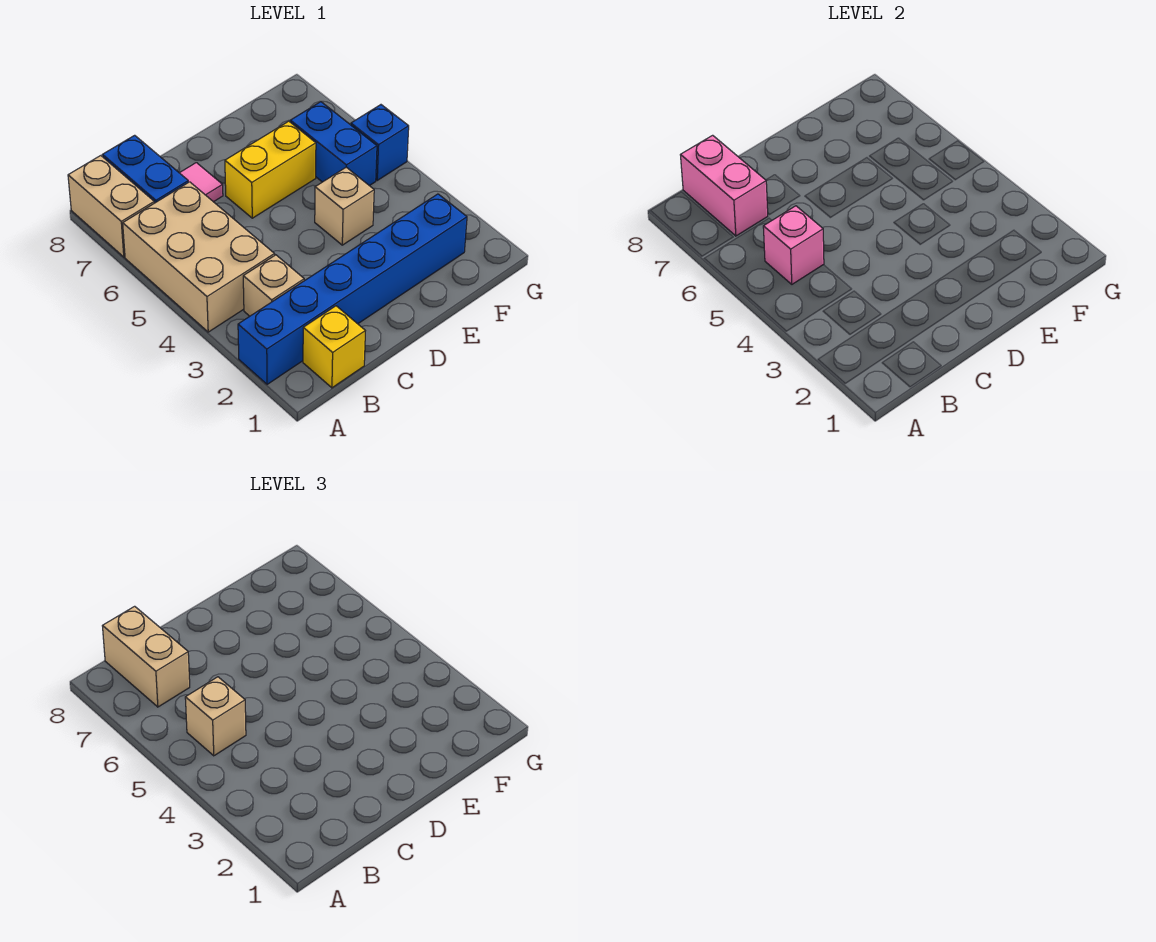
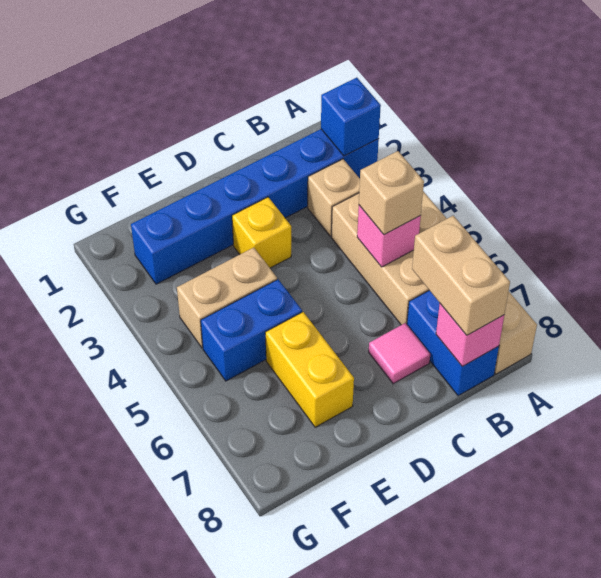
yellow 1x1 brick [303,306,365,388] -> yellow 1x1 brick moved to [232,197,291,268]
pink 1x2 brick [681,135,768,236] -> pink 1x1 brick [436,304,504,366]
yellow 1x2 brick [225,121,316,218] -> yellow 1x2 brick turned to [265,312,354,427]
tan 1x1 brick [315,167,374,245] -> tan 1x2 brick [177,248,277,348]
blue 1x2 brick [290,102,377,186] -> blue 1x2 brick turned to [201,280,302,381]
blue 1x1 brick [351,105,409,180] -> blue 1x1 brick moved to [321,78,381,156]

